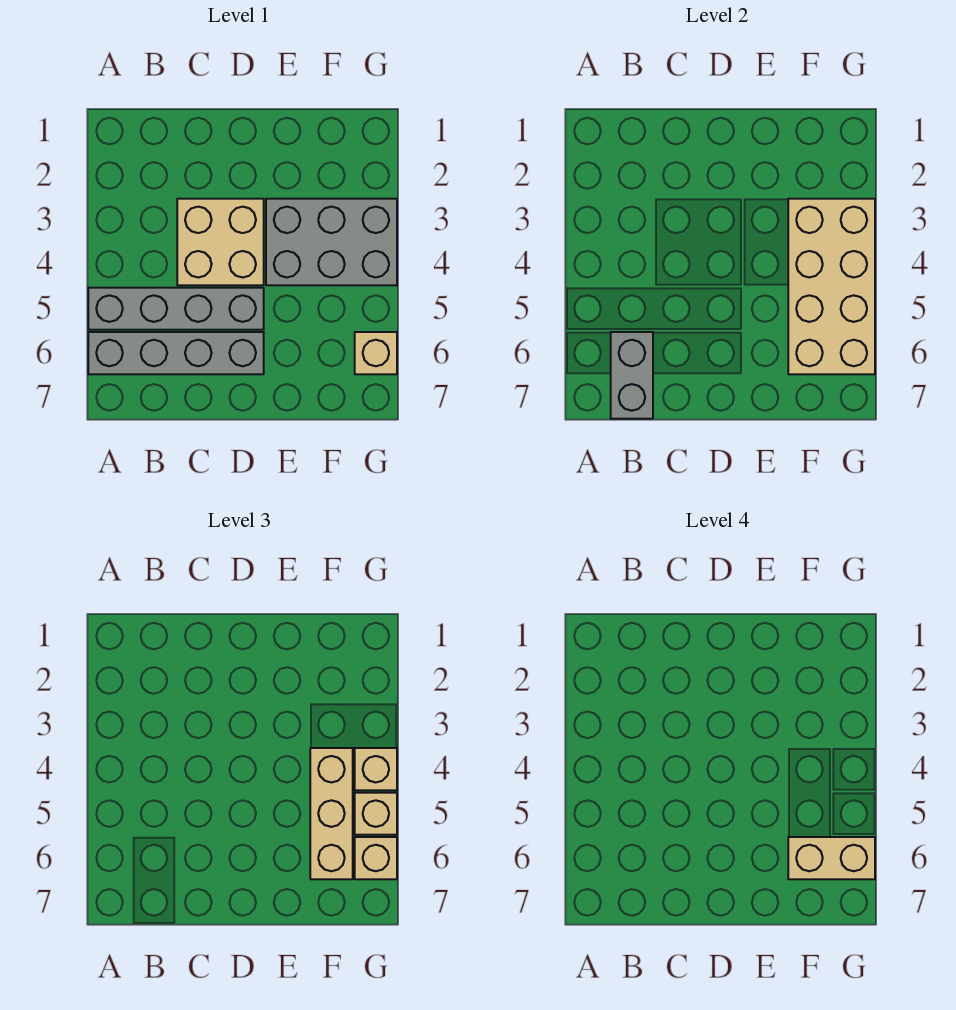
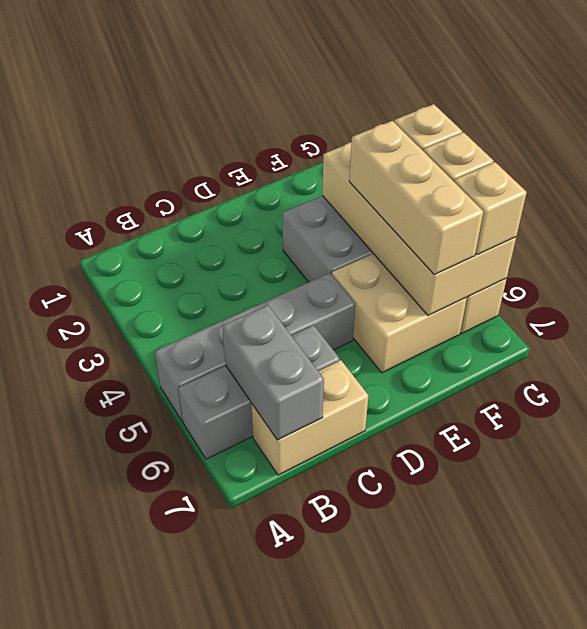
grey 1x4 brick [88,332,264,374] -> grey 1x3 brick [178,325,340,459]
tan 2x2 brick [177,199,264,285] -> tan 2x2 brick moved to [332,254,467,373]
tan 1x2 brick [788,837,875,879] -> tan 1x2 brick moved to [251,360,369,475]

